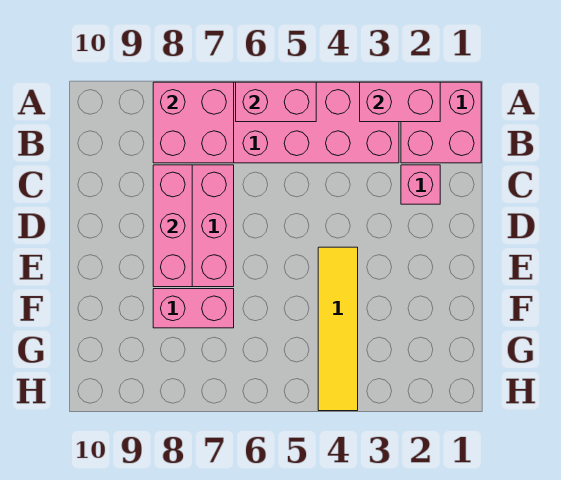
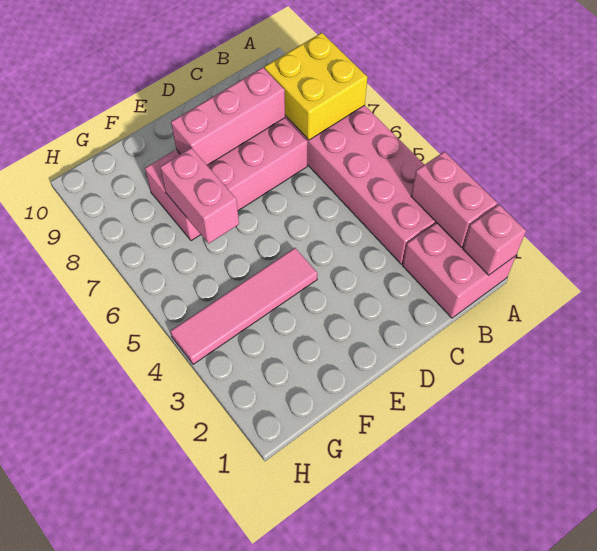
pink 1x2 brick [236,82,316,122] -> pink 1x2 brick moved to [160,148,239,243]
pink 2x2 brick [153,82,234,163] -> yellow 2x2 brick [264,33,367,140]
pink 1x1 brick [401,165,440,204] -> pink 1x1 brick moved to [463,205,526,275]
yellow 1x4 tile [318,247,358,411] -> pink 1x4 tile [170,248,317,364]

